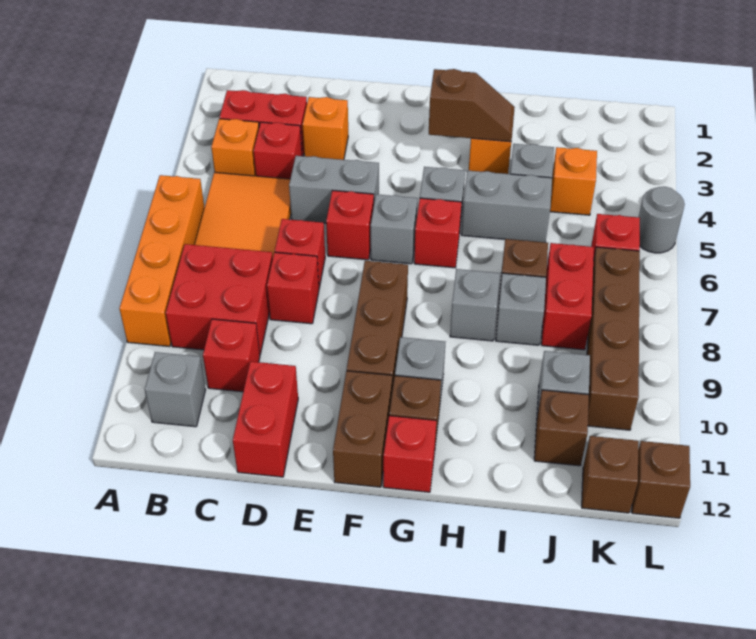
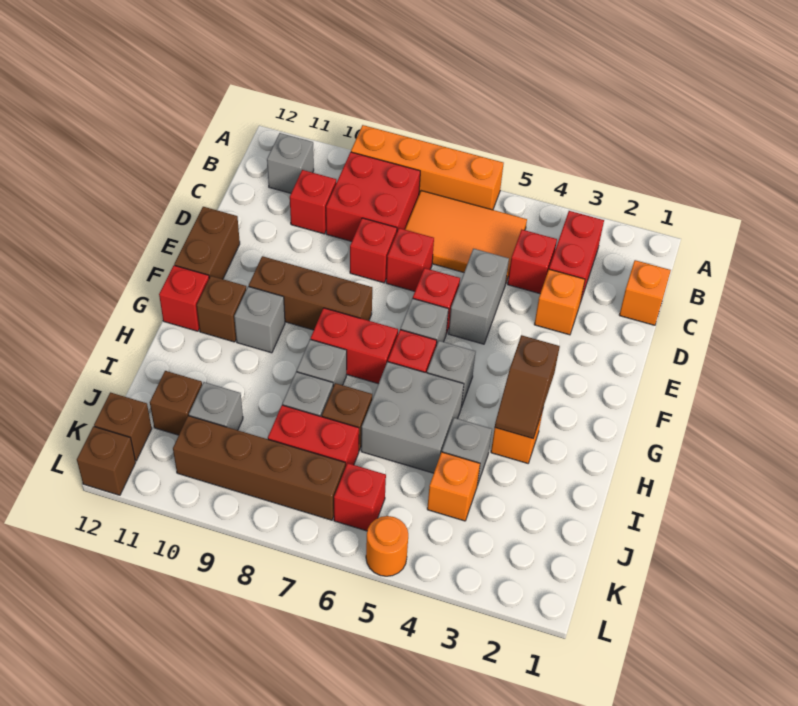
orange 1x1 brick [211,119,259,176] -> orange 1x1 brick moved to [619,260,671,325]
red 1x2 brick [233,361,298,477] -> red 1x2 brick moved to [311,308,398,384]
brown 1x2 brick [333,371,392,487] -> brown 1x2 brick turned to [174,207,240,279]
grey 1x2 brick [461,171,552,243] -> grey 2x2 brick [361,362,464,473]
grey 1x1 round brick [639,187,685,253] -> orange 1x1 round brick [366,516,408,576]

